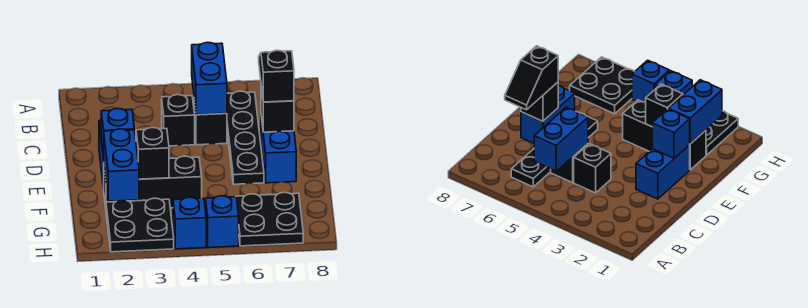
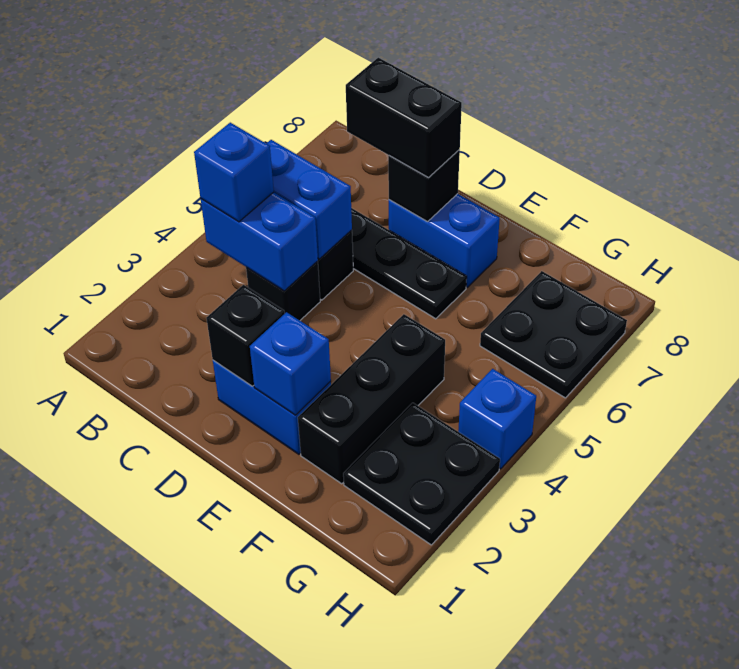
black 1x2 slope [259,50,294,102] -> black 1x2 brick [346,58,462,178]
blue 1x2 brick [104,129,139,201] -> blue 1x2 brick moved to [201,192,318,291]
black 1x1 brick [136,128,169,179] -> black 1x1 brick moved to [206,285,285,386]
blue 1x1 brick [206,196,239,248] -> blue 1x1 brick moved to [194,123,274,222]

